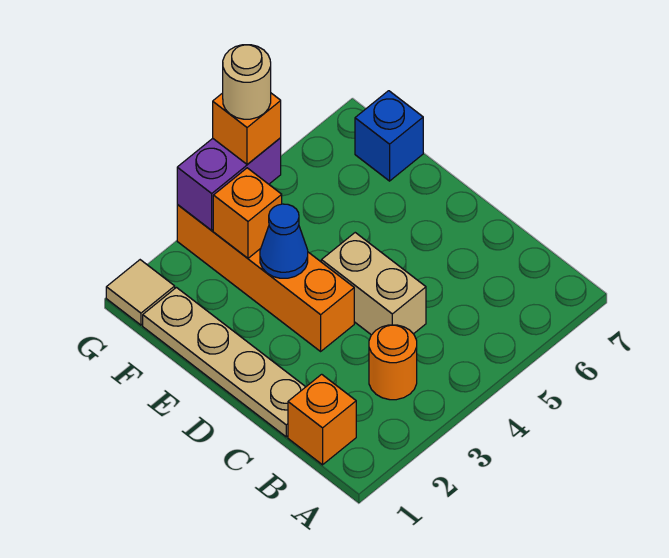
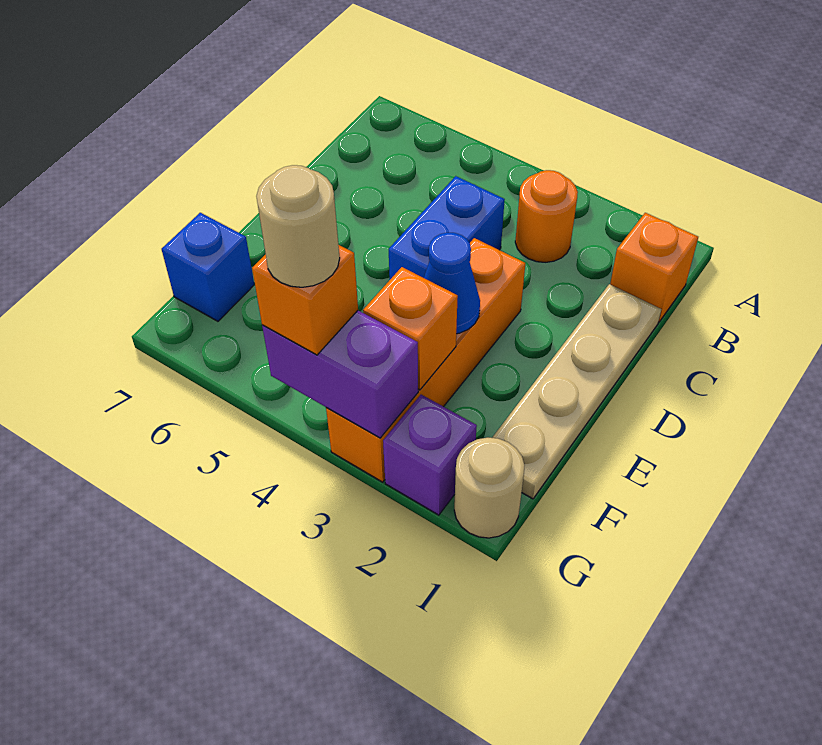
tan 1x2 brick [321,233,426,335] -> blue 1x2 brick [389,176,505,279]
tan 1x1 tile [106,260,175,325] -> tan 1x1 round brick [454,438,525,538]
none -> purple 1x1 brick [383,395,477,515]

